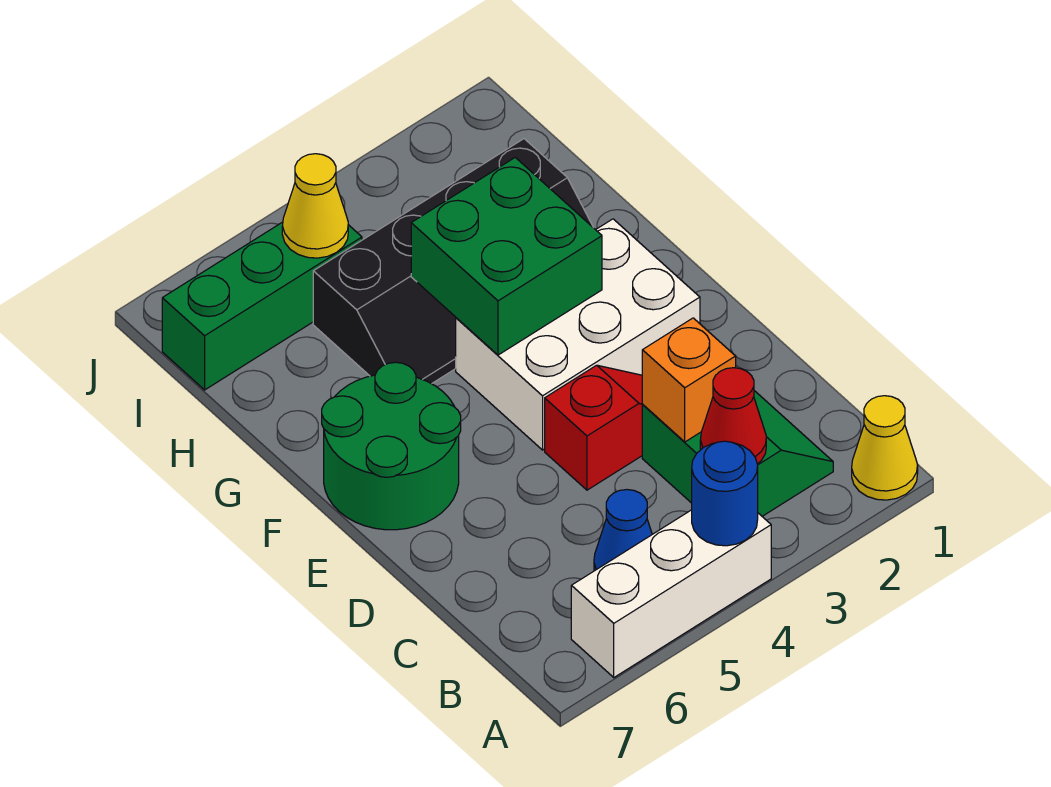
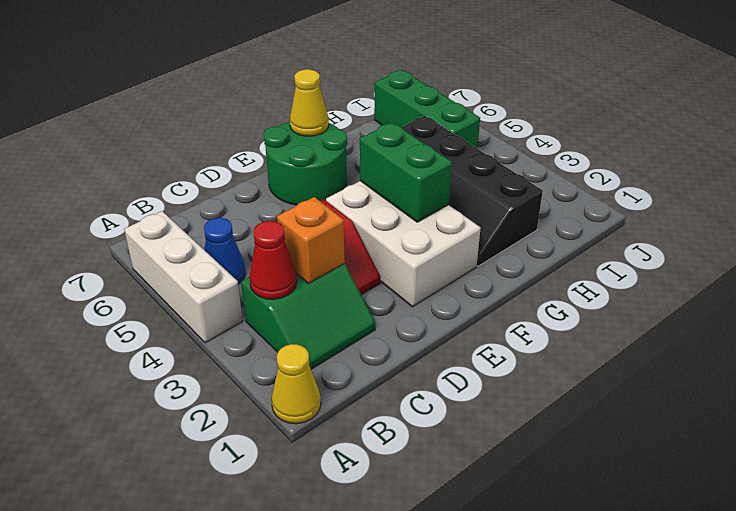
blue 1x1 round brick [692,441,758,546] -> none
green 2x2 brick [411,157,602,355] -> green 1x2 brick [360,123,452,222]
yellow 1x1 cone [282,154,348,258] -> yellow 1x1 cone moved to [290,69,329,136]

